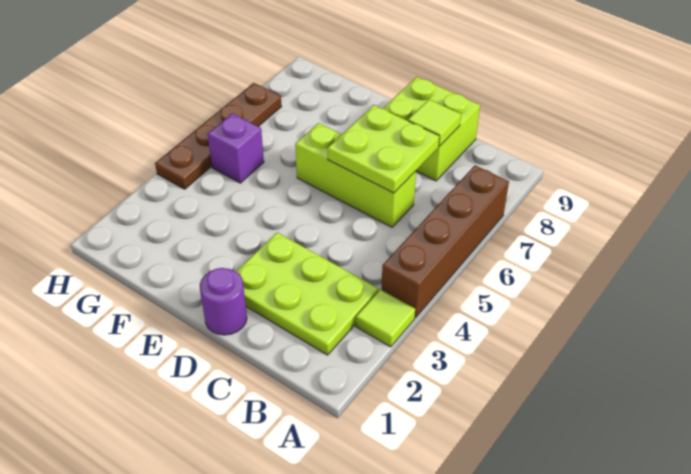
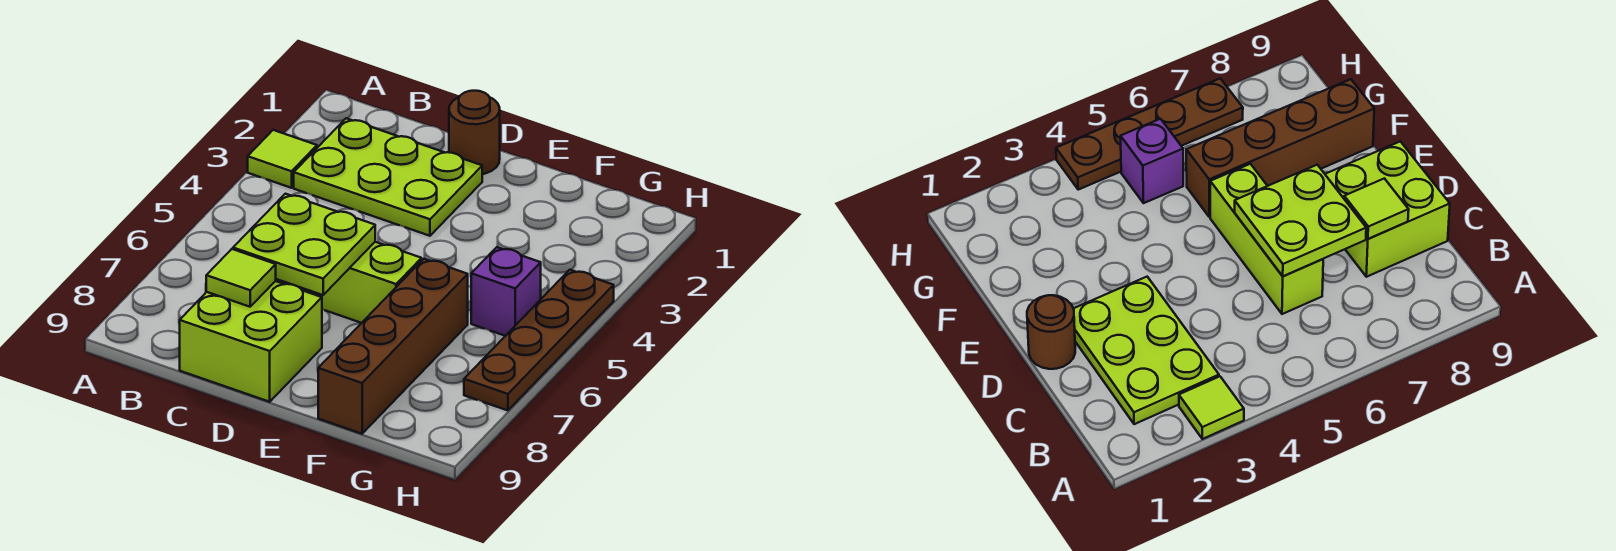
brown 1x4 brick [381,165,509,318] -> brown 1x4 brick moved to [318,259,468,434]
purple 1x1 round brick [200,268,247,335] -> brown 1x1 round brick [449,91,500,174]

